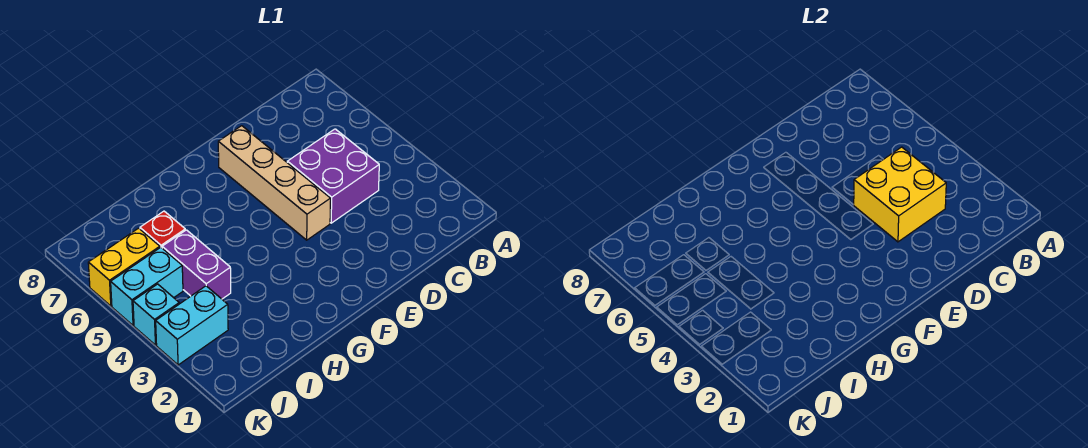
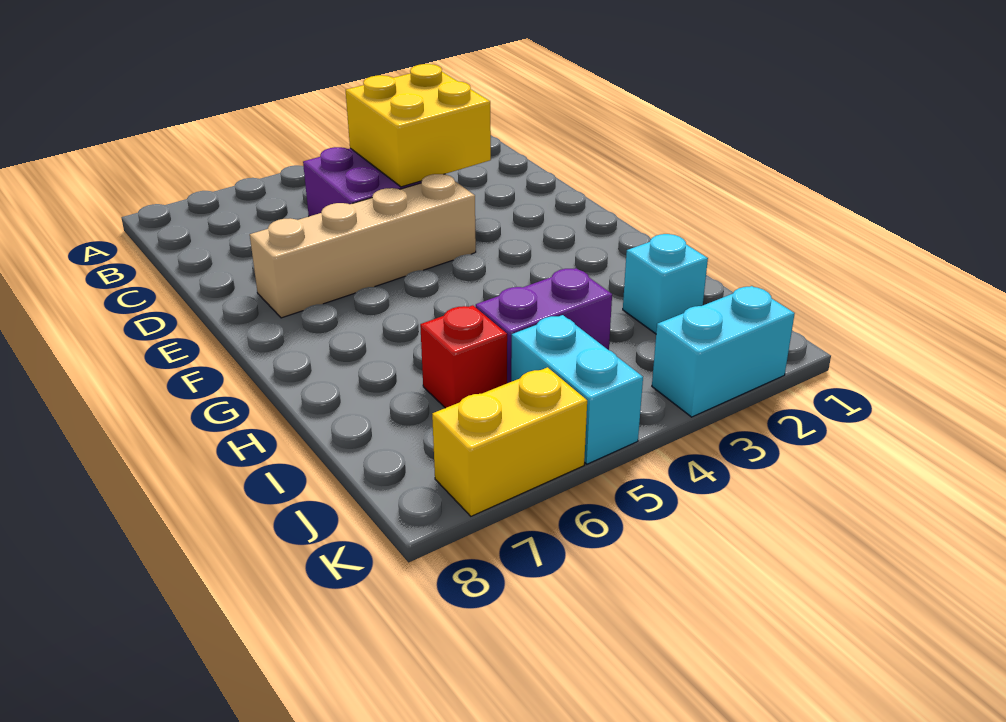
cyan 1x2 brick [156,286,228,365] -> cyan 1x2 brick turned to [652,286,795,417]
yellow 1x2 brick [88,228,160,306] -> yellow 1x2 brick turned to [432,367,587,516]
cyan 1x1 brick [133,284,179,345] -> cyan 1x1 brick moved to [623,234,708,334]

